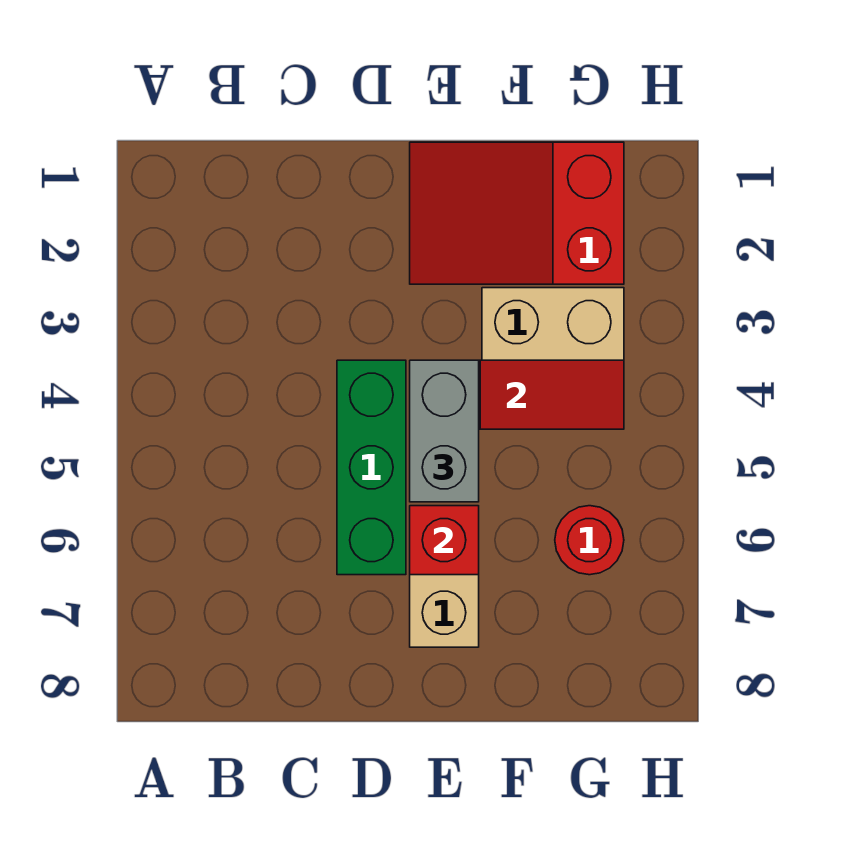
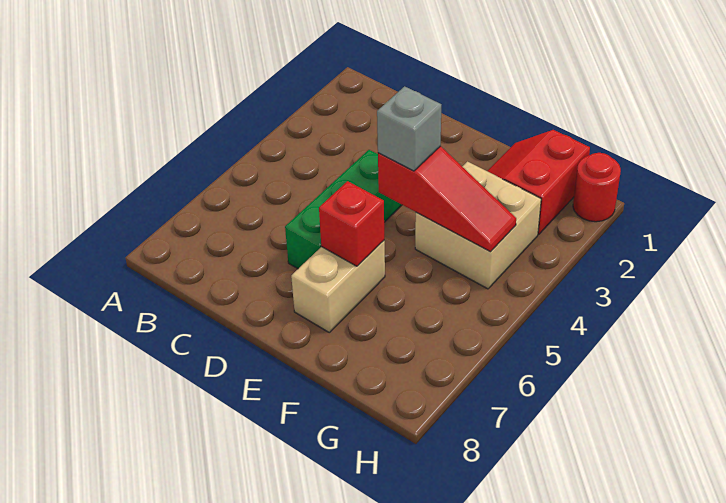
red 2x3 slope [410,142,624,284] -> red 2x2 slope [488,130,590,234]
grey 1x2 brick [410,360,479,502] -> grey 1x1 brick [377,86,441,171]
red 1x1 round brick [555,506,624,575] -> red 1x1 round brick moved to [573,153,621,222]

